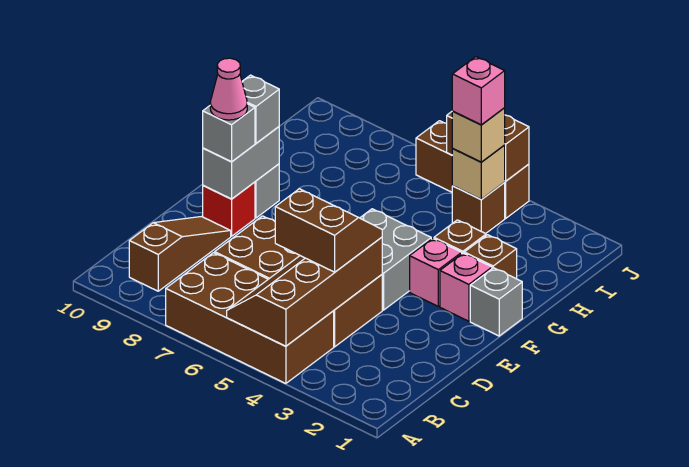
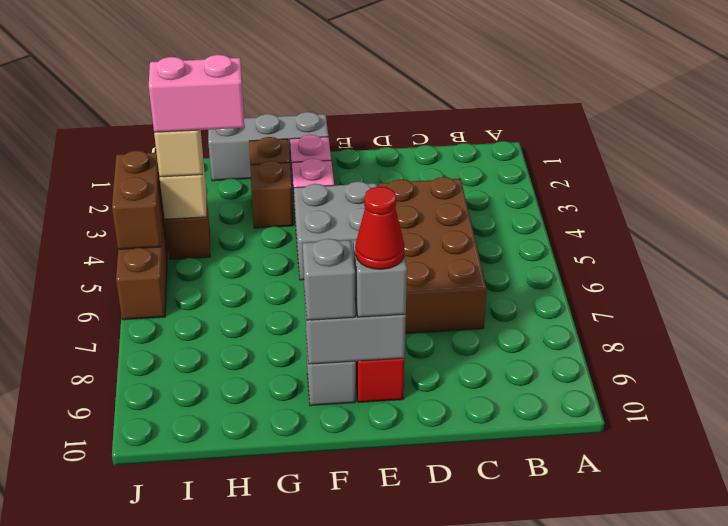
brown 2x4 brick [166,253,334,383] -> none
brown 2x4 slope [227,237,382,346] -> none
brown 1x3 slope [129,217,231,291] -> none
brown 2x2 slope [275,189,382,272] -> none
pink 1x1 cone [210,58,247,120] -> red 1x1 cone [355,187,404,269]
grey 1x1 brick [470,268,522,336] -> grey 1x3 brick [208,112,328,181]
pink 1x1 brick [452,57,505,125] -> pink 1x2 brick [149,55,244,133]

